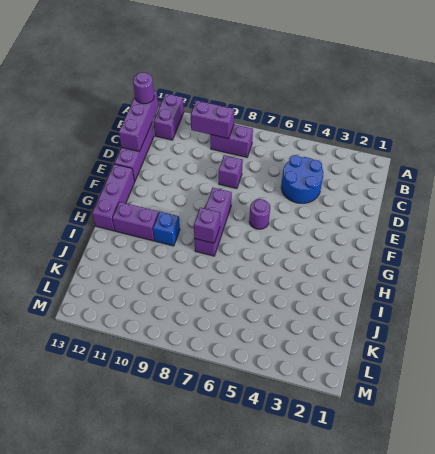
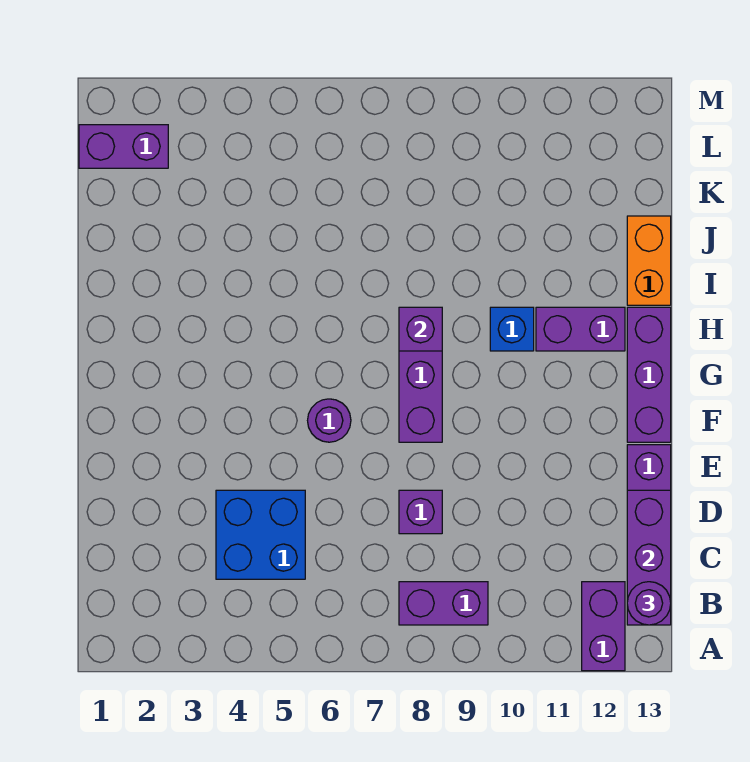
purple 1x2 brick [191,100,234,139] -> purple 1x2 brick moved to [79,125,168,168]
blue 2x2 round brick [281,155,323,203] -> blue 2x2 brick [216,490,305,579]
none -> orange 1x2 brick [627,216,671,305]

